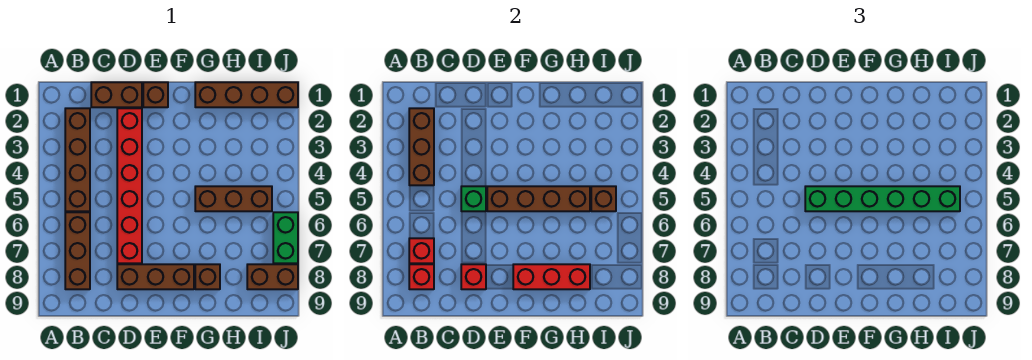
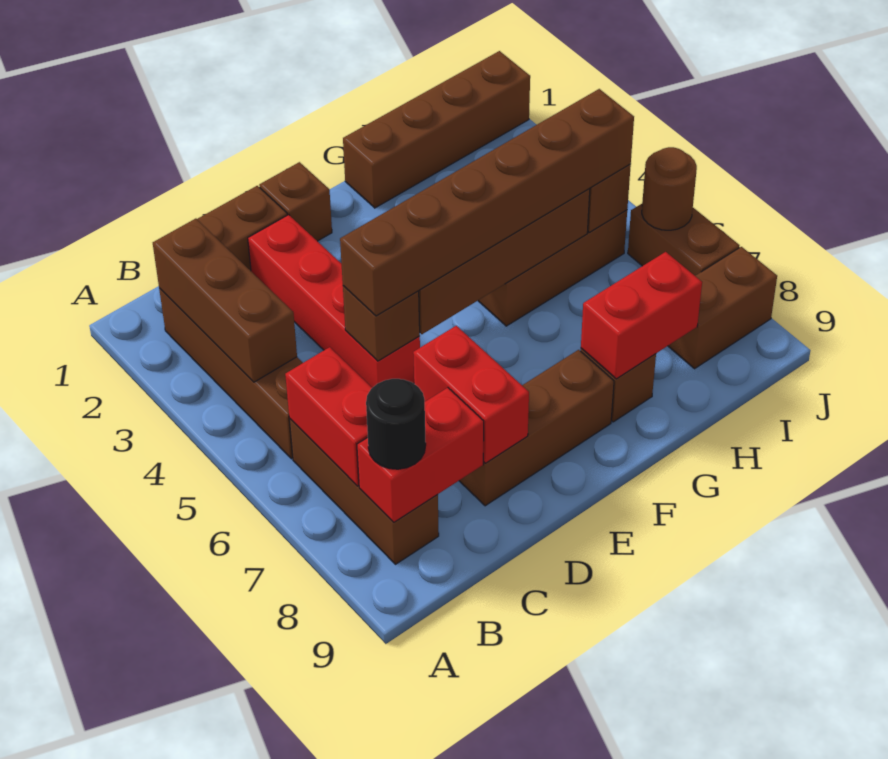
red 1x1 brick [409,238,434,263] -> red 1x2 brick [285,347,372,486]
red 1x1 brick [409,264,434,289] -> red 1x2 brick [357,388,484,522]
none -> black 1x1 round brick [366,379,426,469]
red 1x6 brick [117,108,142,263] -> red 1x4 brick [248,215,420,388]
green 1x1 brick [461,186,486,211] -> brown 1x1 brick [343,286,420,361]
green 1x6 brick [805,186,960,211] -> brown 1x6 brick [340,89,634,316]
red 1x1 brick [461,264,486,289] -> red 1x2 brick [413,326,529,463]
red 1x3 brick [513,264,590,289] -> red 1x2 brick [581,252,702,379]
green 1x2 brick [273,212,298,263] -> brown 1x2 brick [628,204,740,276]
none -> brown 1x1 round brick [642,147,697,230]

